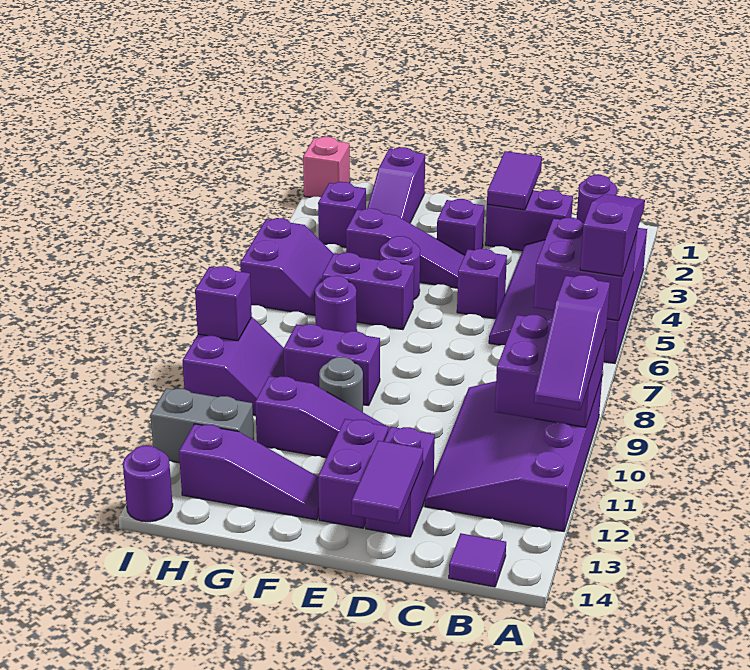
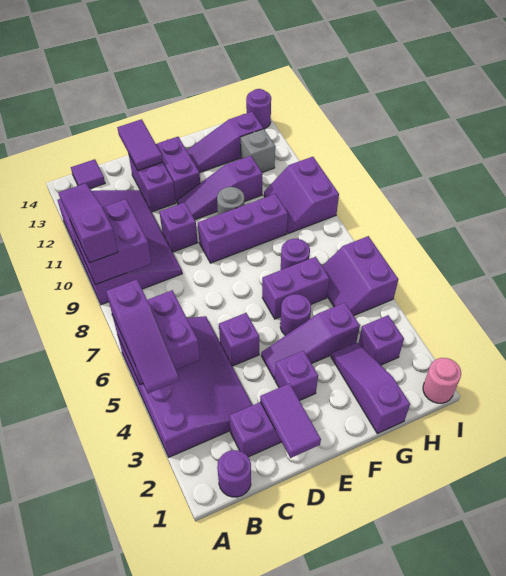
purple 1x2 brick [283,324,380,406] -> purple 1x3 brick [198,194,288,263]
grey 1x2 brick [150,388,254,463] -> grey 1x1 brick [241,129,275,172]
pink 1x1 brick [303,137,350,197] -> pink 1x1 round brick [423,358,461,403]
purple 1x1 brick [195,266,252,341] -> purple 1x1 brick moved to [159,202,198,252]

